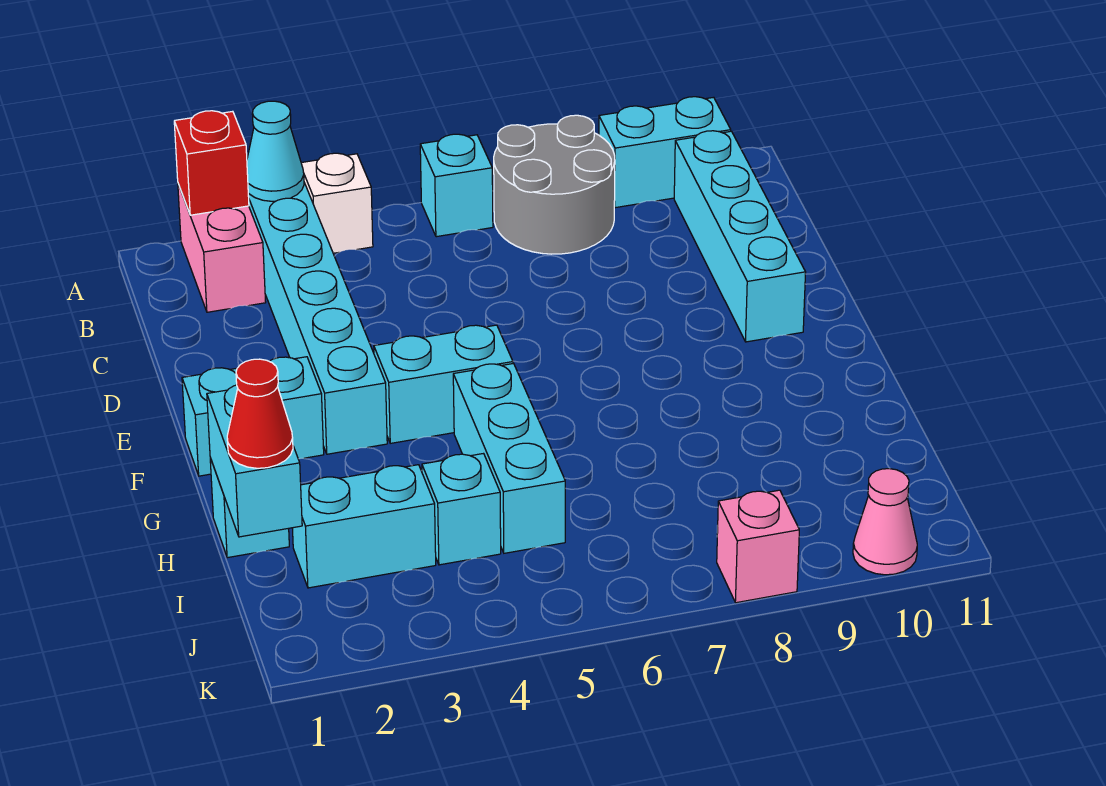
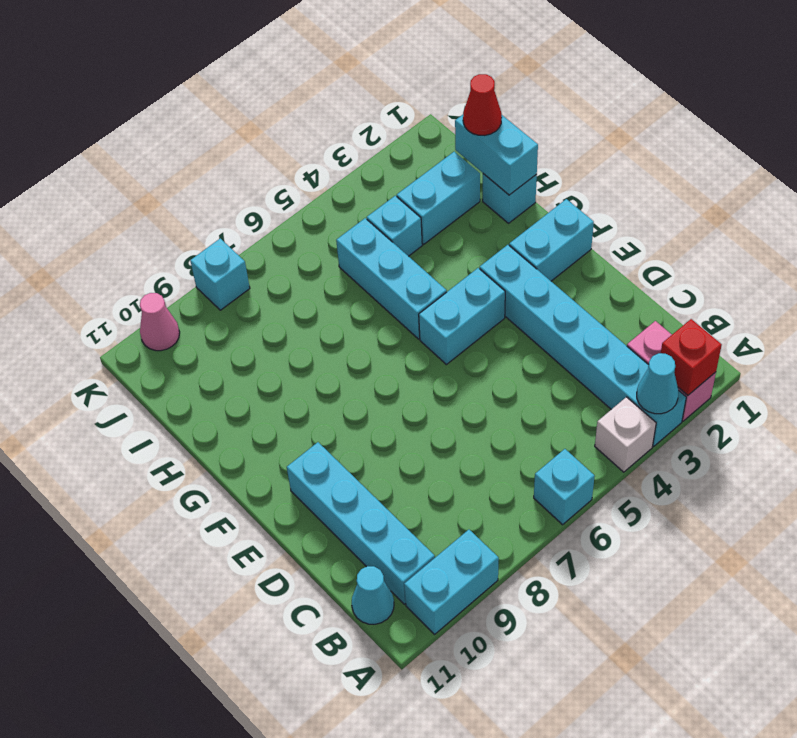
grey 2x2 round brick [494,115,615,254] -> none
none -> cyan 1x1 cone [352,566,394,624]
pink 1x1 brick [717,490,799,603] -> cyan 1x1 brick [190,239,250,310]

